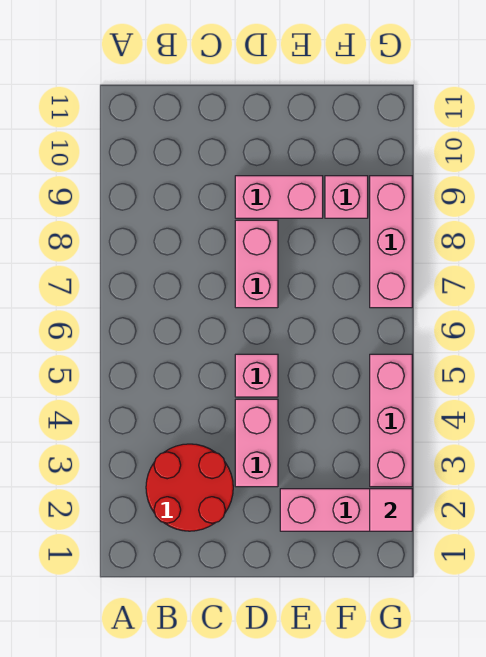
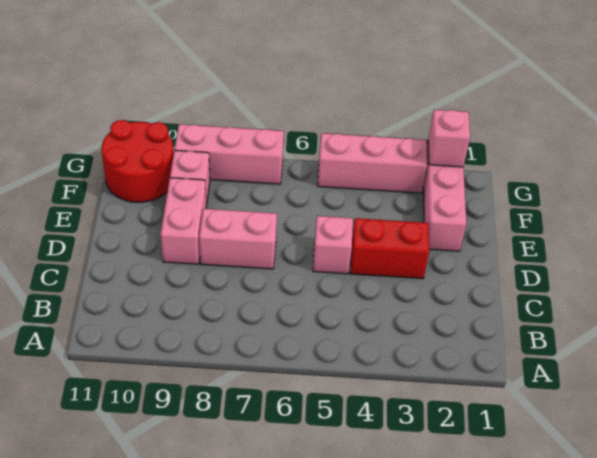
red 2x2 round brick [146,444,233,531] -> red 2x2 round brick moved to [101,120,174,202]
pink 1x2 brick [235,399,278,487] -> red 1x2 brick [350,218,429,279]
pink 1x1 tile [370,489,412,531] -> pink 1x1 brick [428,110,470,167]

